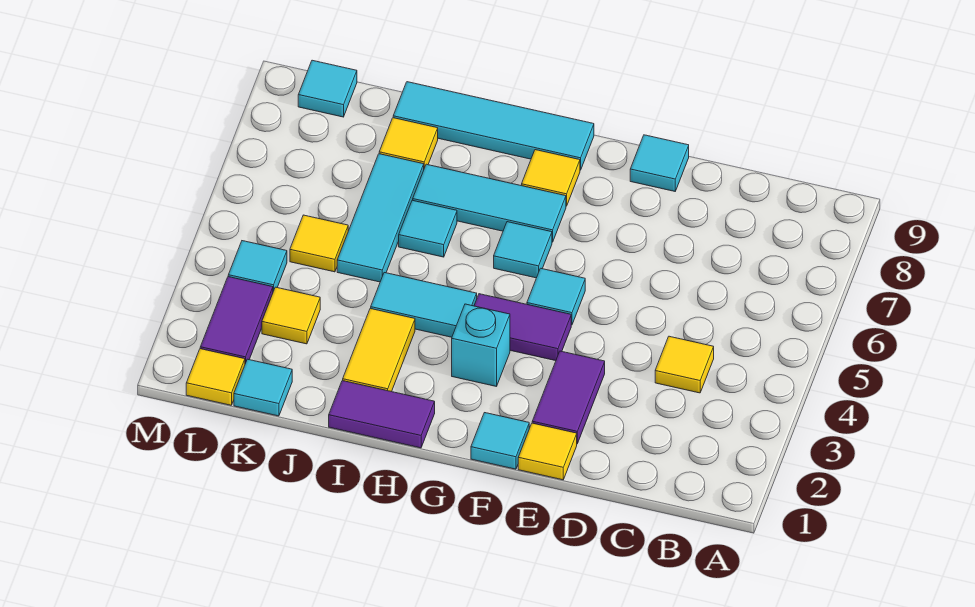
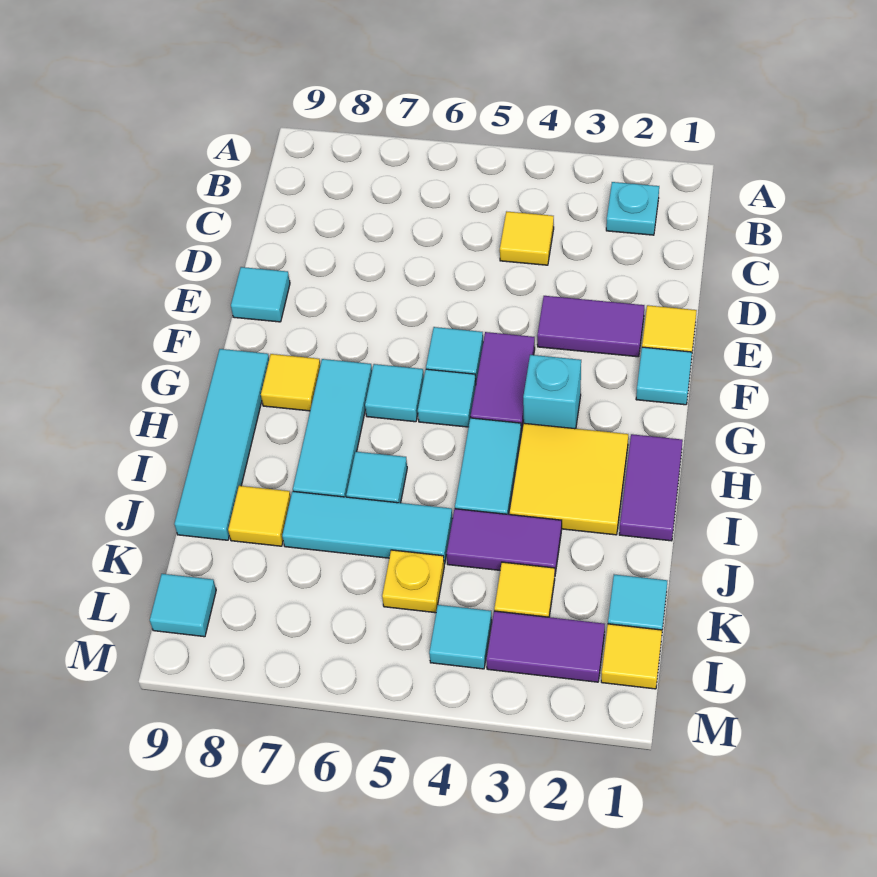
none -> cyan 1x1 plate [606,182,659,235]
none -> cyan 1x1 tile [418,369,476,427]
yellow 1x2 tile [343,308,415,392] -> yellow 2x2 tile [509,423,628,535]
none -> purple 1x2 tile [447,509,562,574]
yellow 1x1 tile [290,215,348,272] -> yellow 1x1 plate [382,550,444,613]

